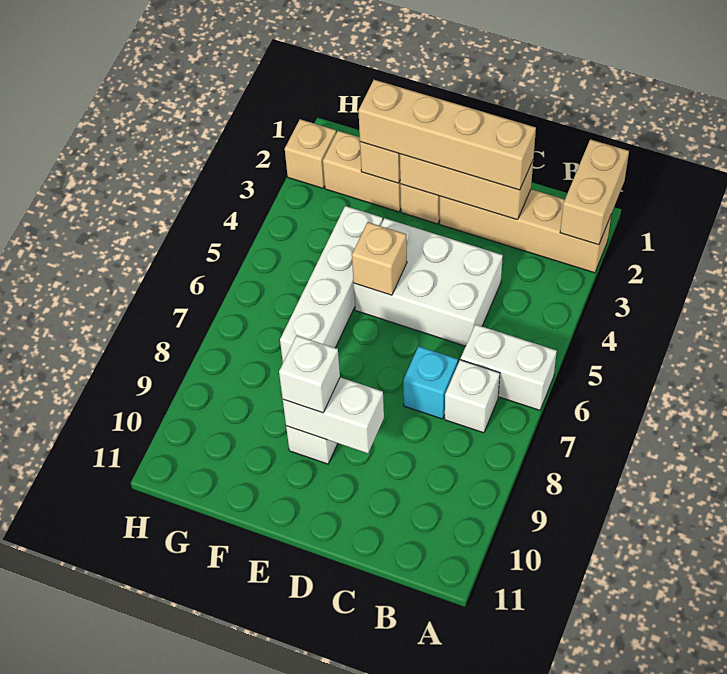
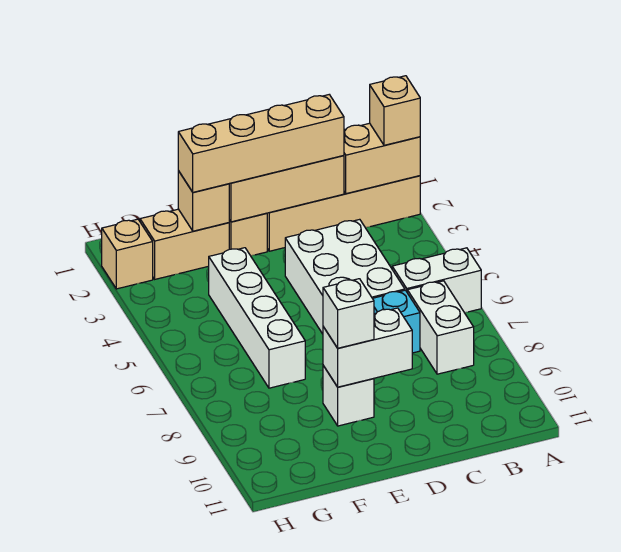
tan 1x2 brick [560,139,629,245] -> tan 1x2 brick turned to [344,123,420,194]
white 1x1 brick [445,360,500,433] -> white 1x2 brick [407,281,474,374]
white 2x3 brick [354,218,503,346] -> white 2x3 brick turned to [285,219,405,334]
tan 1x1 brick [352,222,407,295] -> tan 1x1 brick moved to [370,76,420,145]

